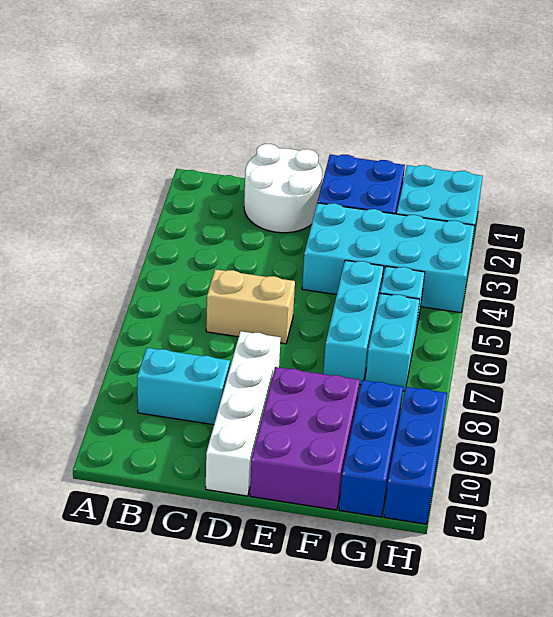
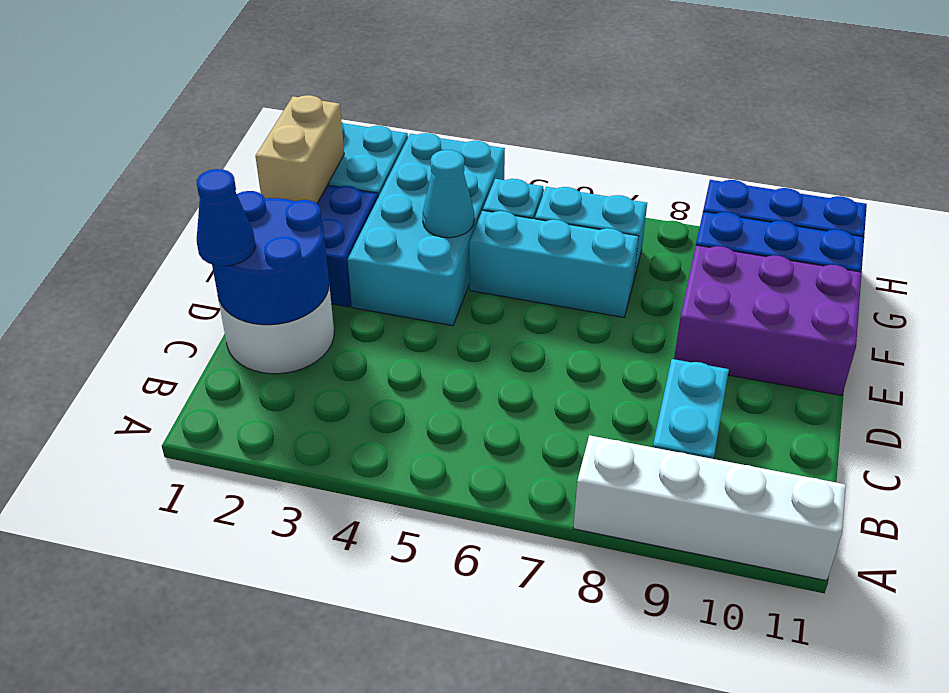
none -> blue 2x2 round brick [212,191,329,325]
none -> blue 1x1 cone [197,169,256,266]
tan 1x2 brick [206,269,295,344] -> tan 1x2 brick moved to [256,95,344,203]
white 1x4 brick [206,331,281,496] -> white 1x4 brick moved to [573,435,846,581]
none -> cyan 1x1 cone [423,150,474,238]

